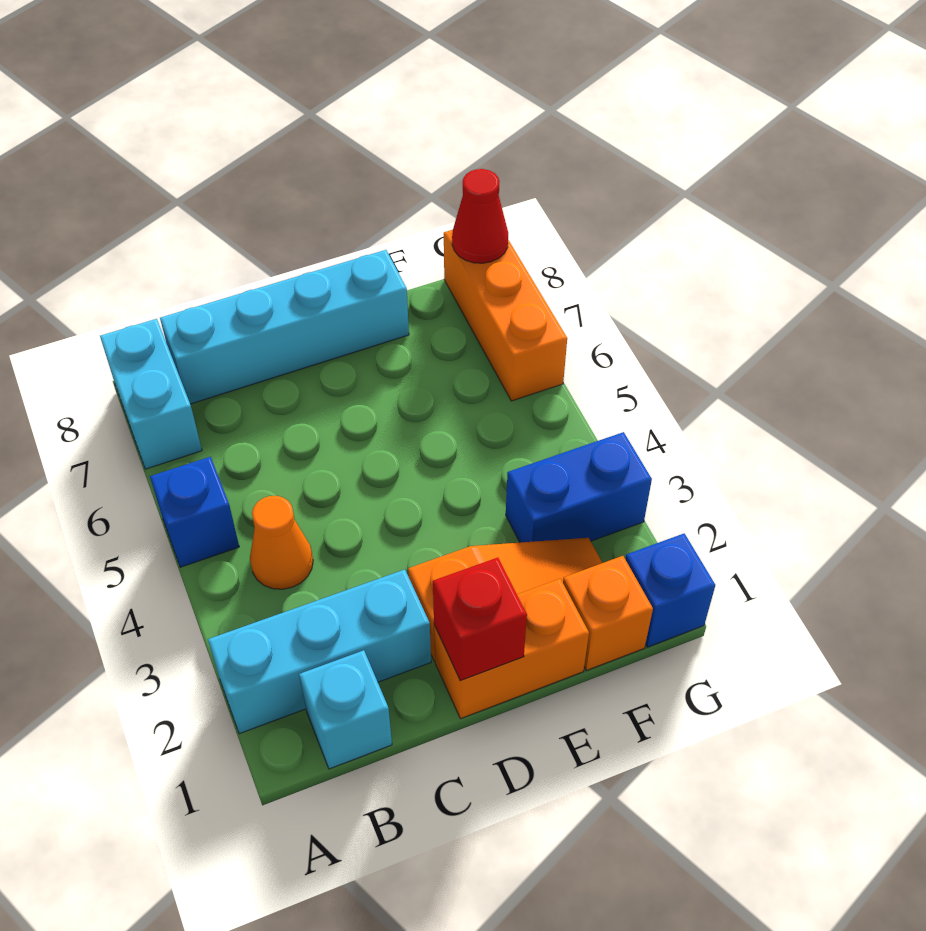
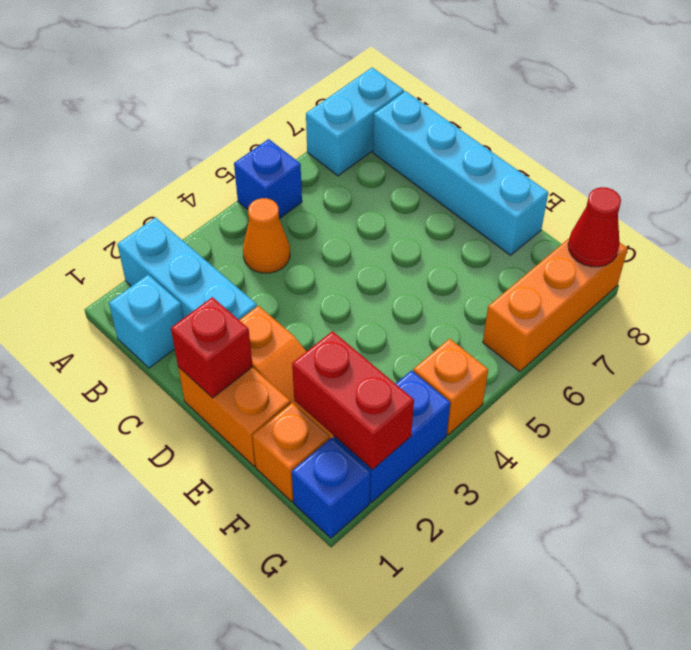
none -> red 1x2 brick [292,331,414,470]
blue 1x2 brick [506,432,652,543] -> blue 1x2 brick turned to [334,370,450,502]
none -> orange 1x1 brick [413,339,488,435]

